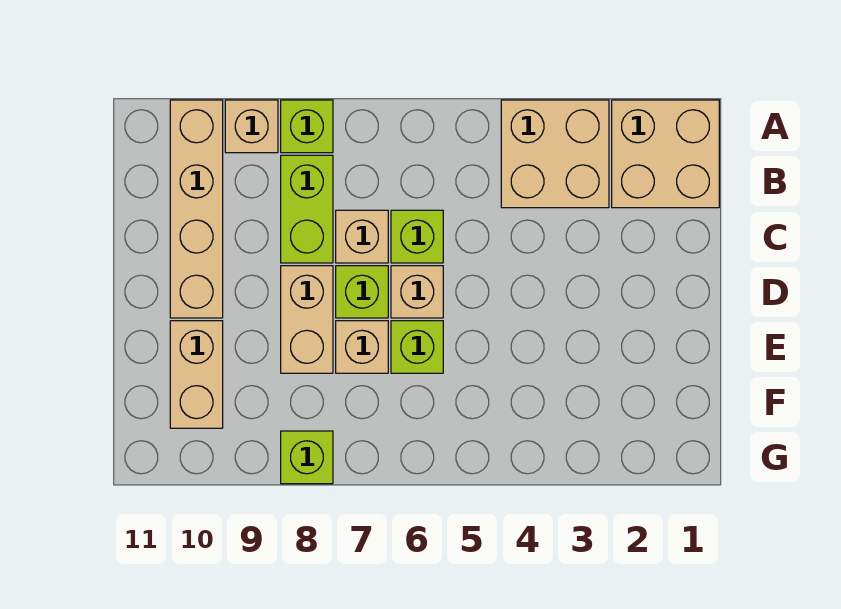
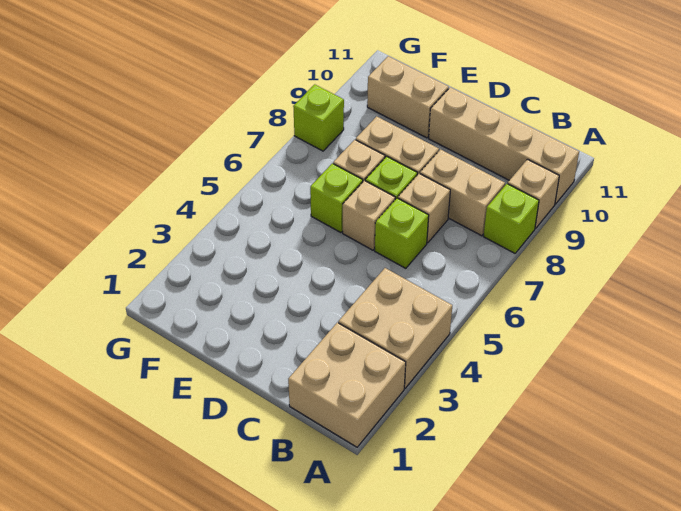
lime 1x2 brick [281,155,333,263] -> tan 1x2 brick [420,149,505,236]

